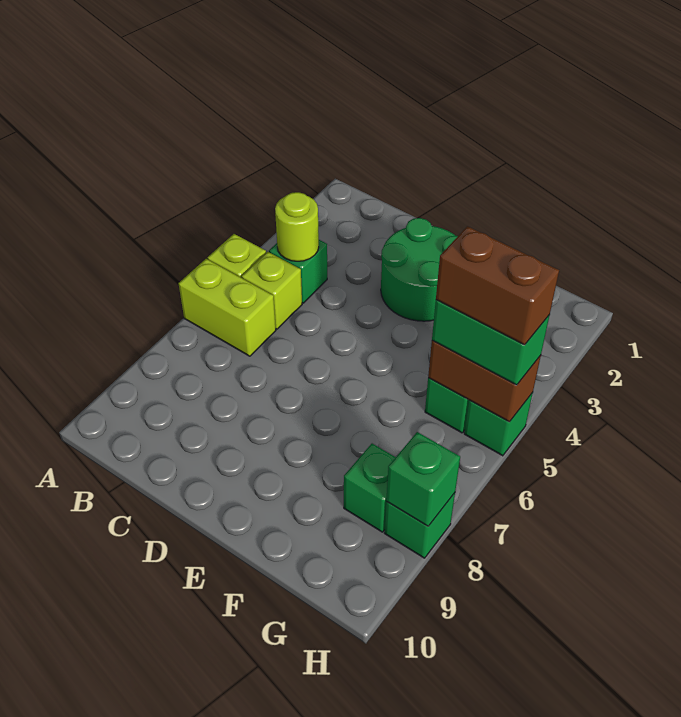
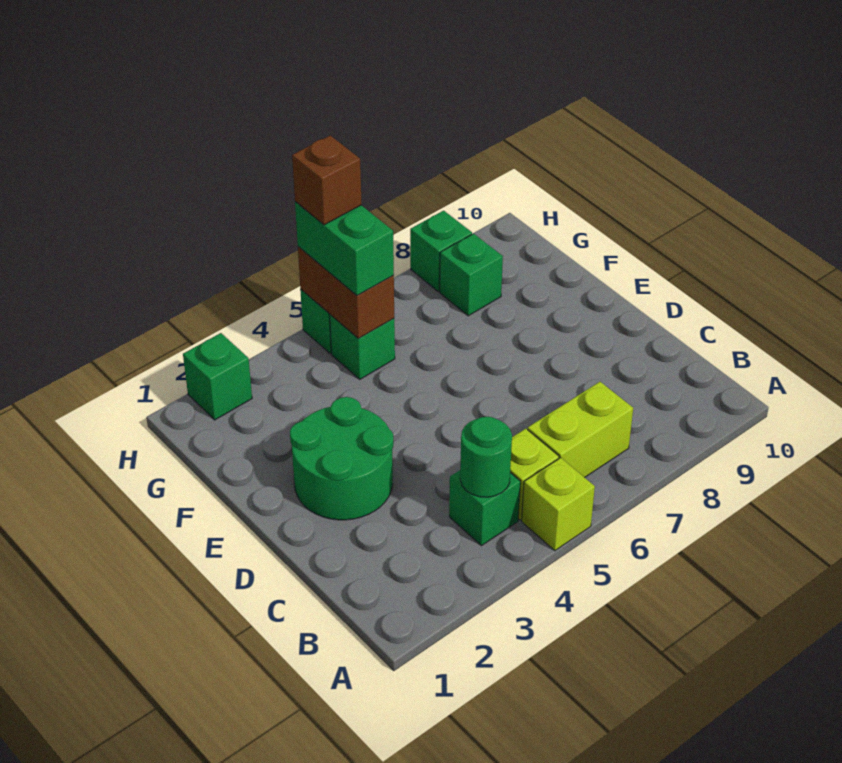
lime 1x2 brick [179,259,276,356] -> lime 1x2 brick turned to [527,382,633,478]
lime 1x1 round brick [275,192,319,261] -> green 1x1 round brick [460,417,512,497]
brown 1x2 brick [436,226,559,345] -> brown 1x1 brick [292,136,362,225]
green 1x1 brick [386,432,460,526] -> green 1x1 brick moved to [183,333,252,420]

